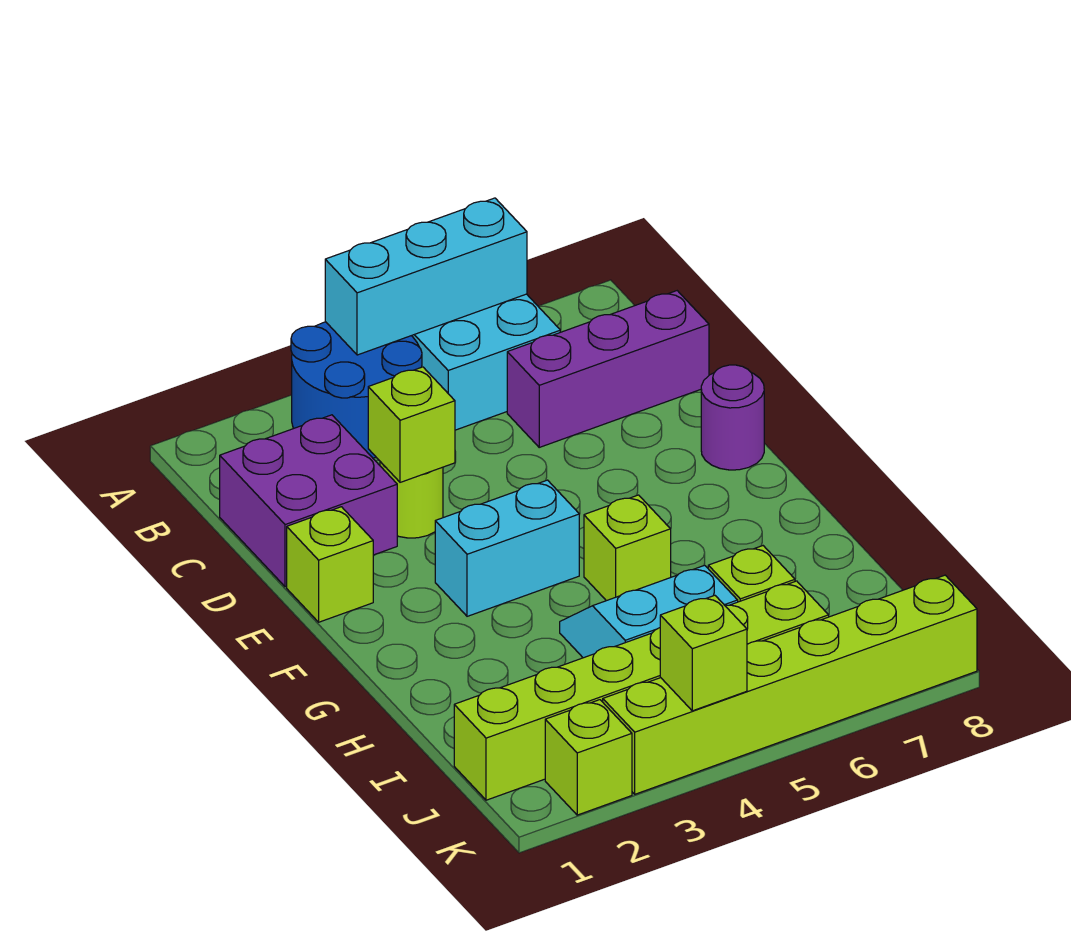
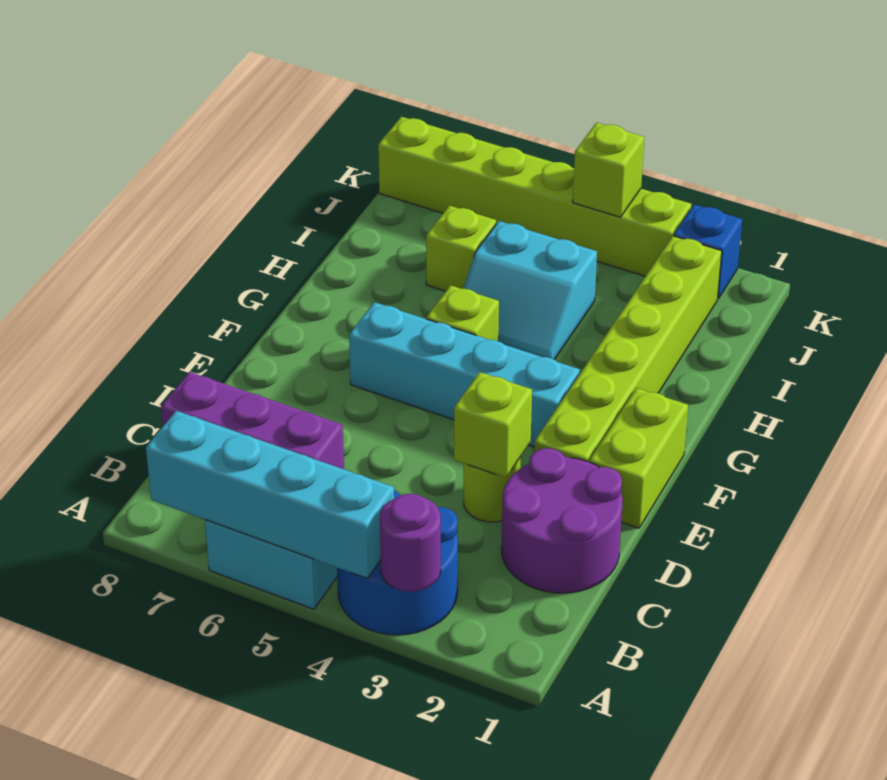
cyan 1x3 brick [325,198,527,355] -> cyan 1x4 brick [146,411,394,579]
purple 2x2 brick [220,415,397,587] -> purple 2x2 round brick [501,448,623,593]
lime 1x1 brick [287,507,373,622] -> lime 1x2 brick [589,388,688,528]
purple 1x1 round brick [701,365,764,470] -> purple 1x1 round brick moved to [380,494,441,592]
cyan 1x2 brick [435,480,579,616] -> cyan 1x4 brick [349,302,580,447]
lime 1x6 brick [454,581,829,800] -> lime 1x6 brick turned to [534,236,722,462]
lime 1x1 brick [545,700,632,815] -> blue 1x1 brick [674,205,742,299]

